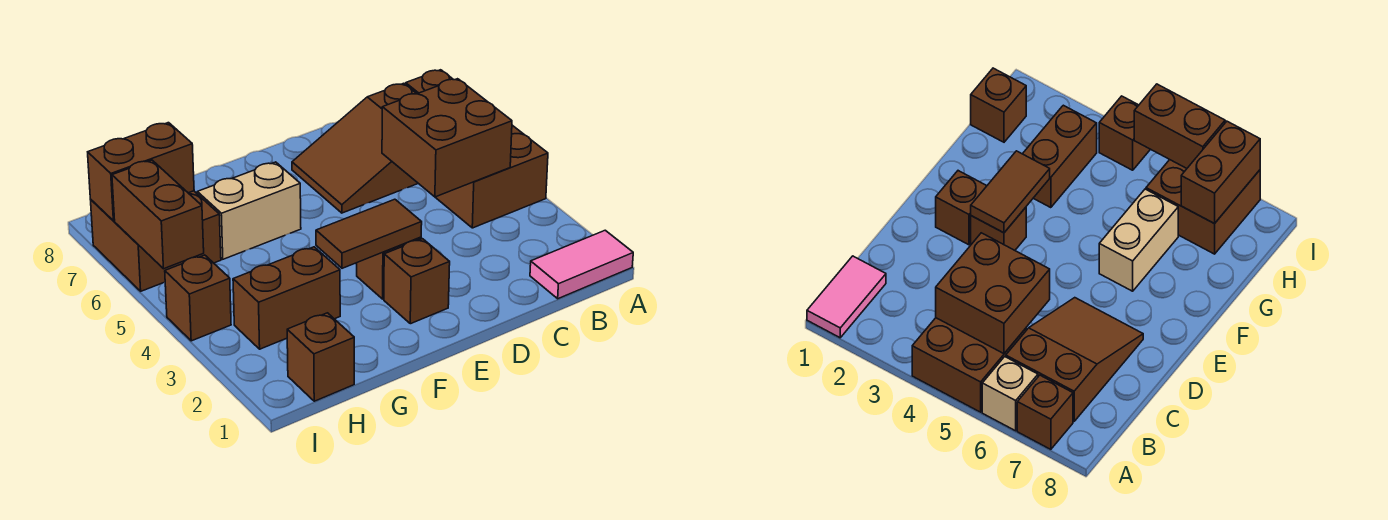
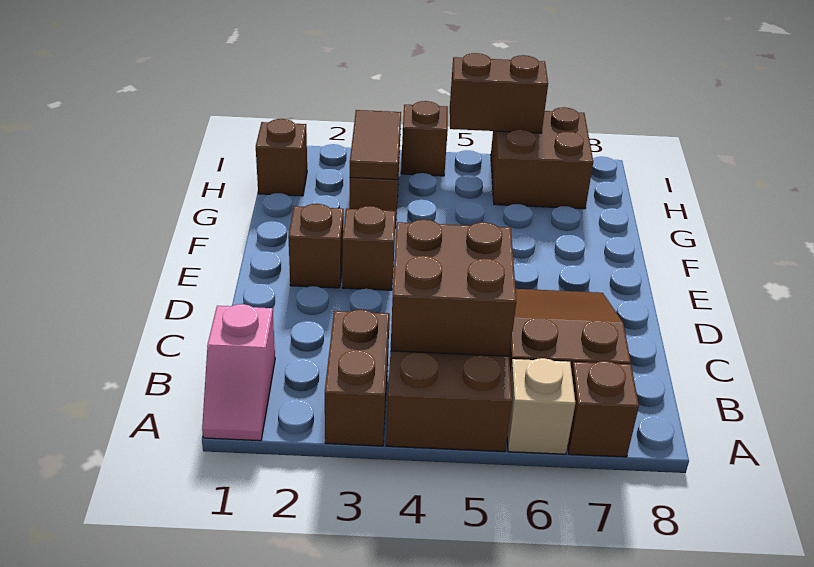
pink 1x2 tile [530,230,633,299] -> pink 1x2 slope [202,304,275,441]
brown 1x2 tile [316,199,422,268] -> brown 1x2 tile moved to [350,110,401,180]
tan 1x2 brick [197,162,301,259] -> none
brown 1x2 brick [88,123,194,221] -> brown 1x2 brick moved to [325,310,390,446]

